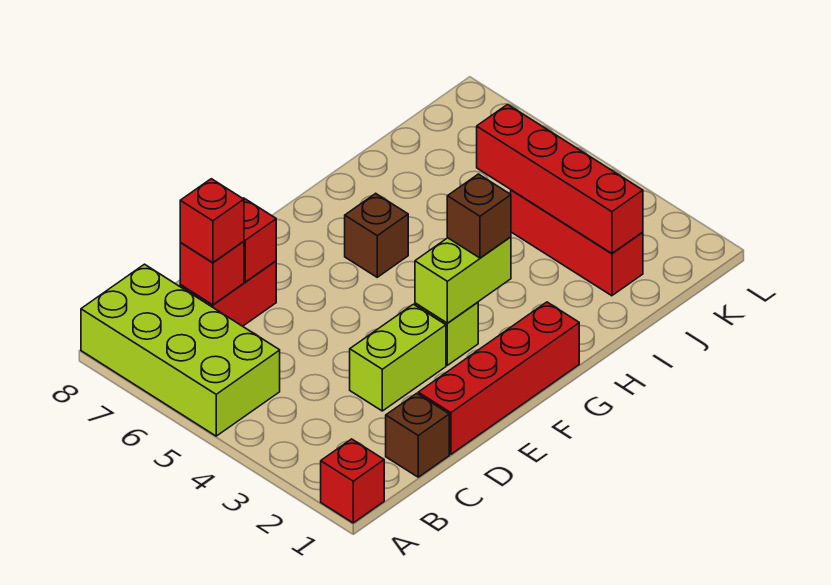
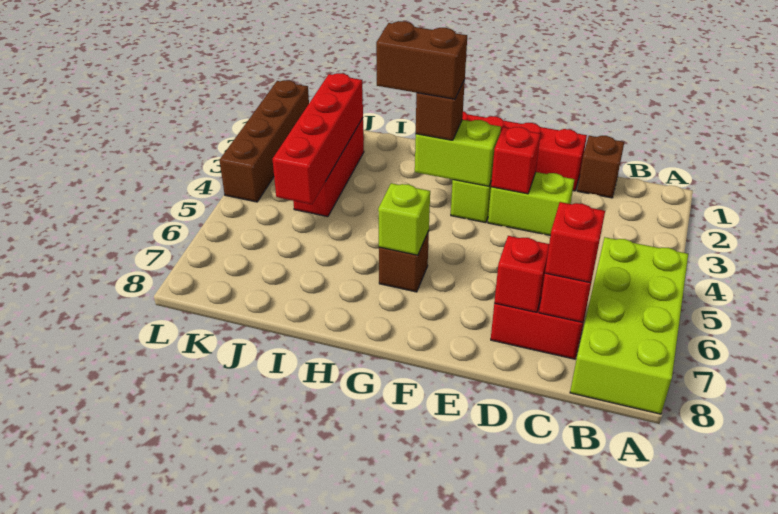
red 1x1 brick [321,439,384,523] -> red 1x1 brick moved to [491,127,540,194]
none -> brown 1x2 brick [376,21,467,99]
none -> lime 1x1 brick [378,183,430,255]
none -> brown 1x4 brick [220,80,309,202]

